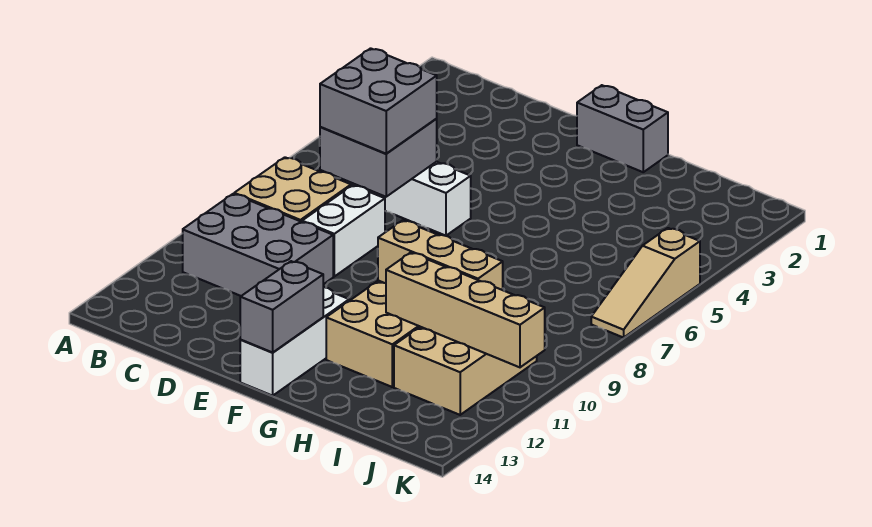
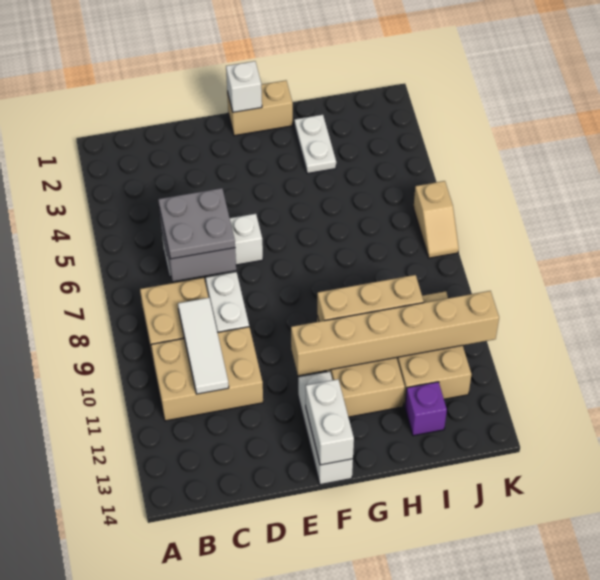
grey 2x3 brick [183,194,333,296] -> tan 2x3 brick [151,327,263,421]
grey 2x2 brick [320,48,437,154] -> grey 2x2 plate [158,188,235,259]
none -> white 1x3 tile [178,298,229,394]
grey 1x2 brick [577,85,668,172] -> tan 1x2 brick [227,80,293,136]
none -> white 1x1 brick [226,61,262,112]
grey 1x2 brick [240,261,323,352] -> white 1x2 brick [306,379,354,465]
none -> white 1x2 plate [294,115,336,174]
tan 1x4 brick [386,253,545,367] -> tan 1x6 brick [291,291,499,375]
none -> purple 1x1 brick [405,382,447,436]
tan 1x3 slope [591,228,700,338] -> tan 1x2 slope [413,181,459,258]

